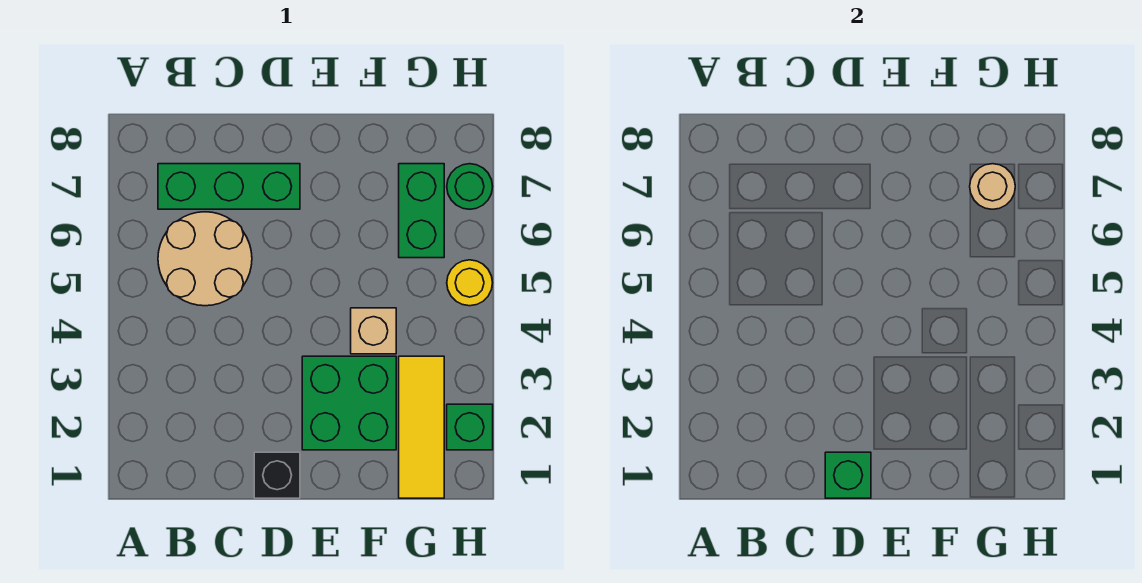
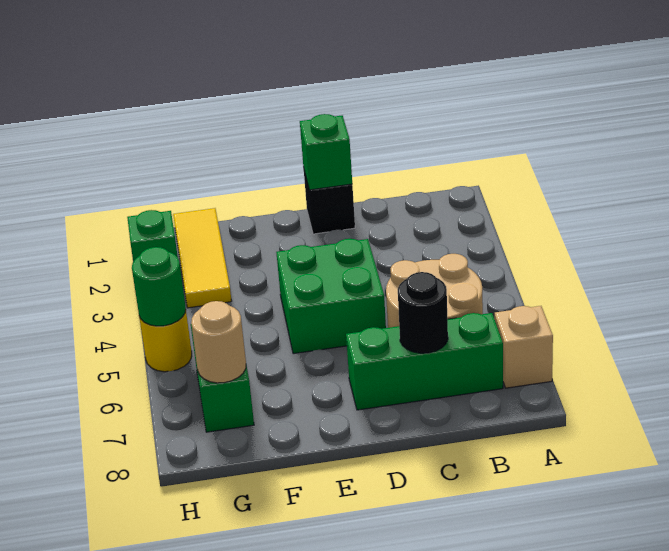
none -> black 1x1 round brick [398,272,448,353]
green 2x2 brick [302,356,396,450] -> green 2x2 brick moved to [276,239,386,354]
tan 1x1 brick [351,308,396,354] -> tan 1x1 brick moved to [495,306,553,388]
green 1x1 round brick [447,164,493,209] -> green 1x1 round brick moved to [132,247,186,326]

